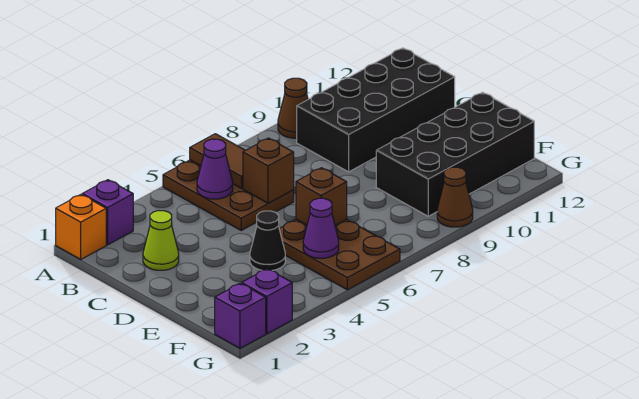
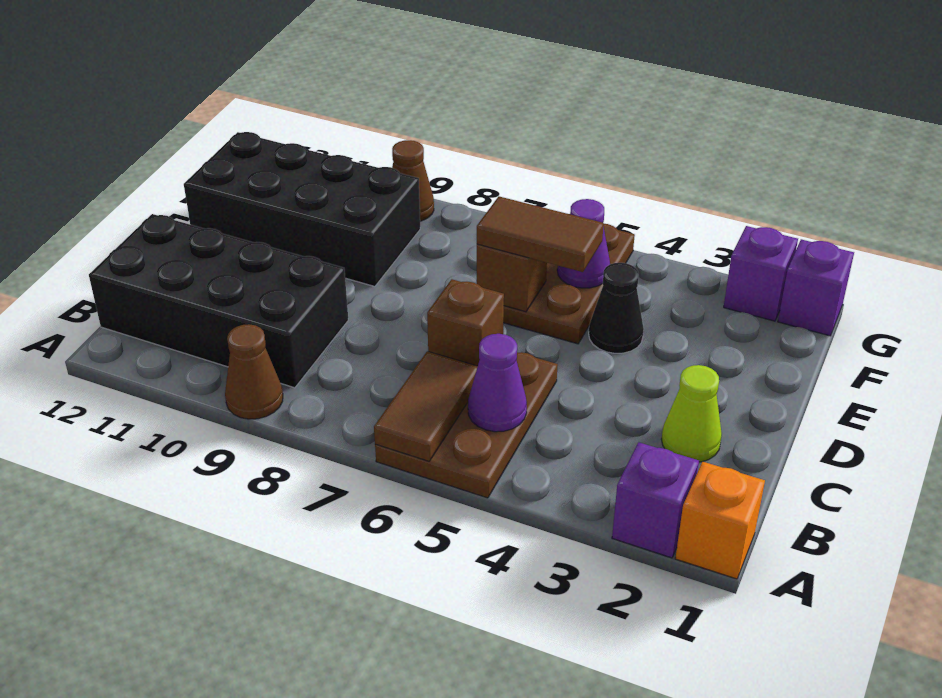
none -> brown 1x2 tile [477,197,604,272]

